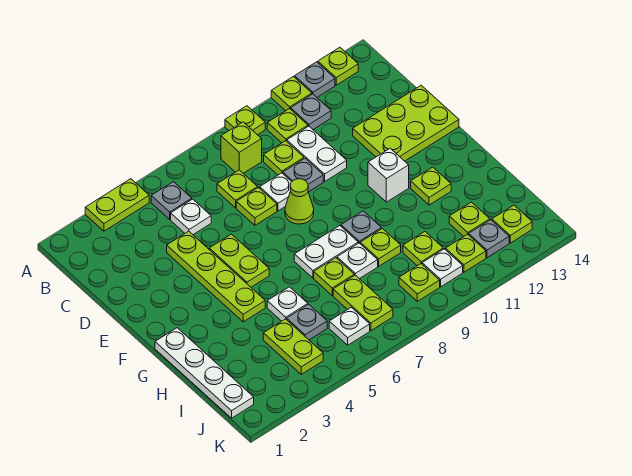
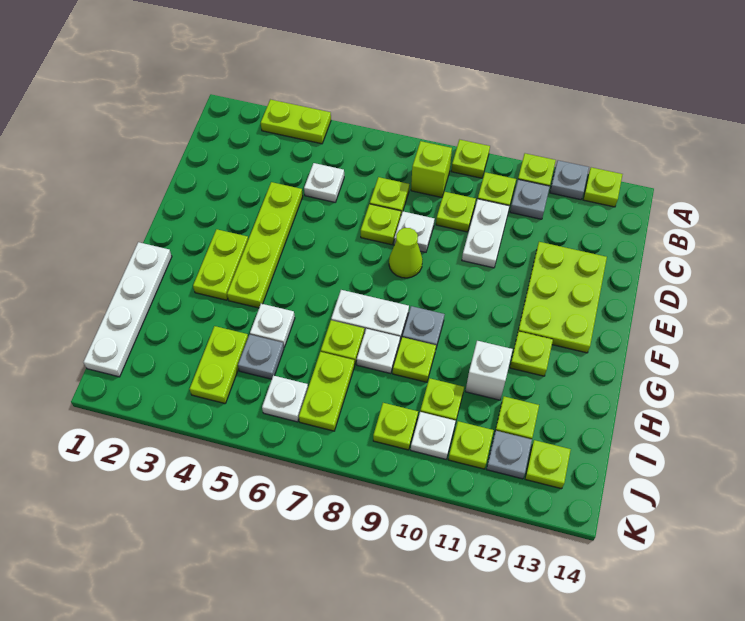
grey 1x1 plate [151,182,192,219] -> none
grey 1x1 plate [283,159,323,192] -> none
lime 2x3 plate [353,85,459,161] -> lime 2x3 plate turned to [518,242,607,353]
lime 1x2 plate [209,234,269,287] -> lime 1x2 plate moved to [193,229,248,300]
white 1x1 brick [368,148,409,202] -> white 1x1 brick moved to [465,341,513,400]

